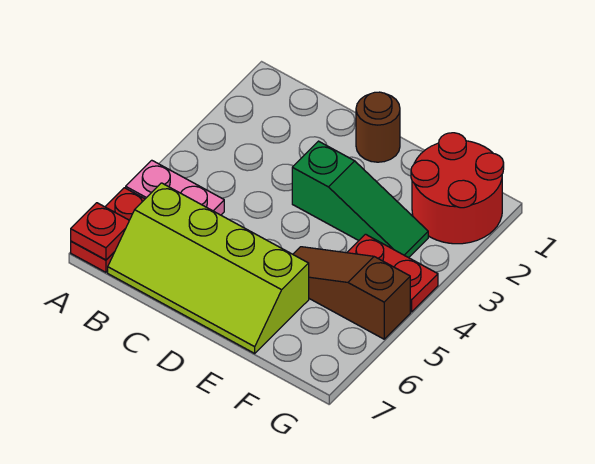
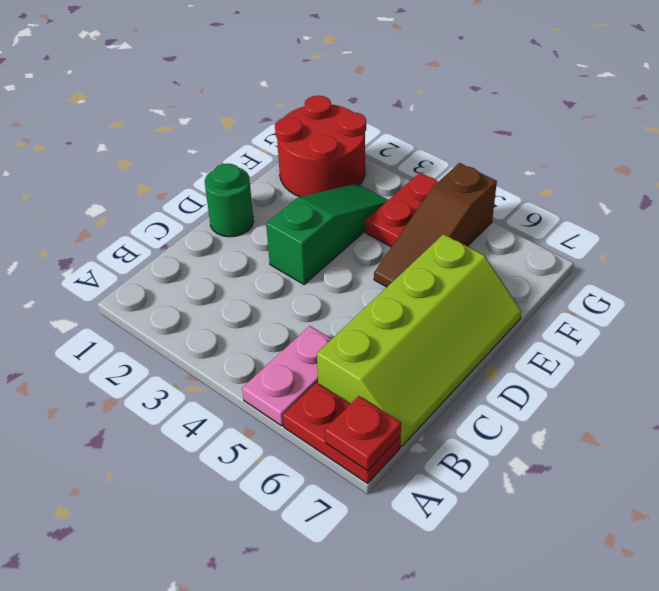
brown 1x1 round brick [356,92,400,162] -> green 1x1 round brick [205,164,254,237]

